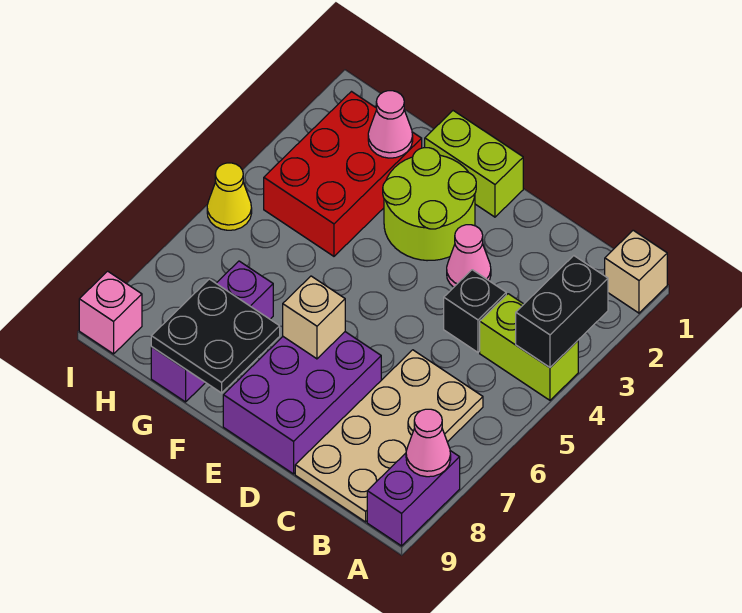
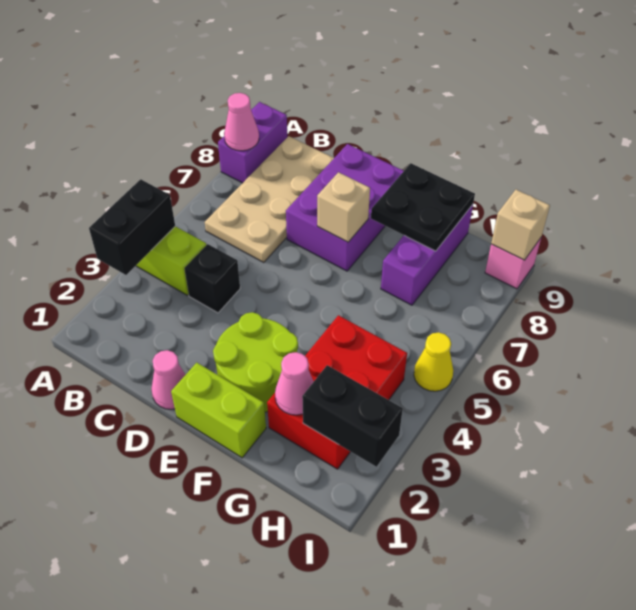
tan 1x1 brick [605,230,667,313] -> tan 1x1 brick moved to [491,190,550,260]
pink 1x1 cone [447,225,491,287] -> pink 1x1 cone moved to [152,350,186,409]
none -> black 1x2 brick [302,365,403,467]

